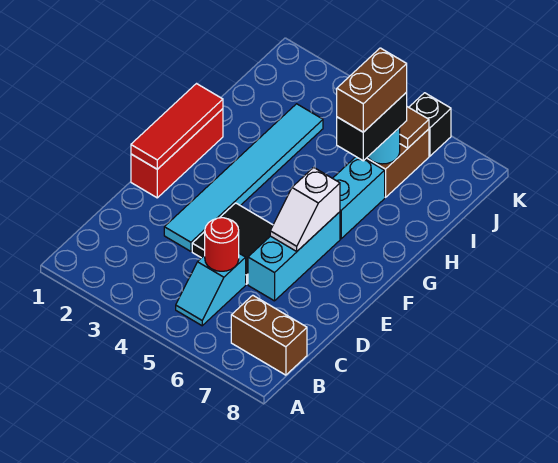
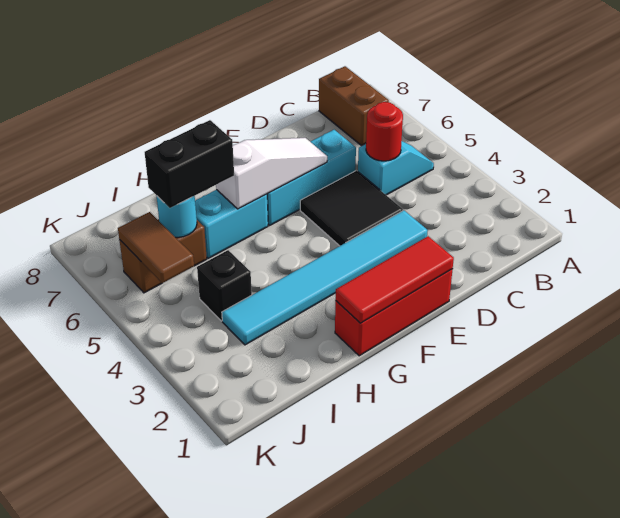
white 1x2 slope [270,167,340,251] -> white 1x3 slope [216,138,327,209]
brown 1x2 brick [337,48,407,132] -> none
black 1x1 brick [409,93,451,156] -> black 1x1 brick moved to [197,250,252,321]

